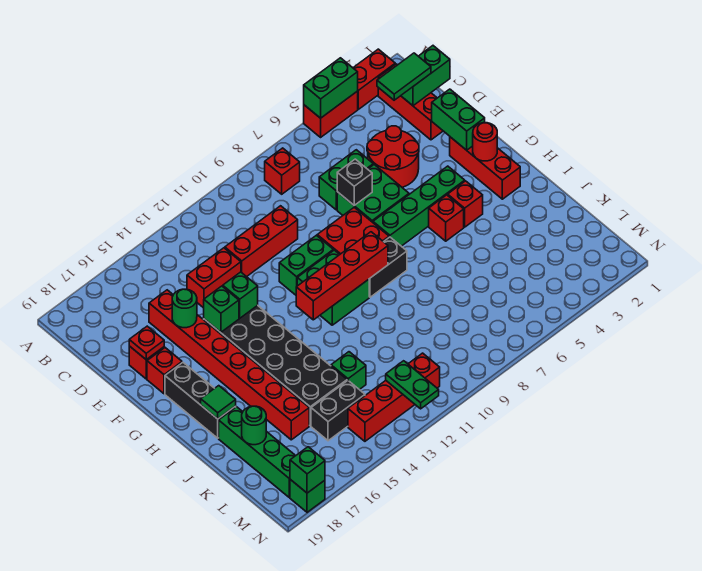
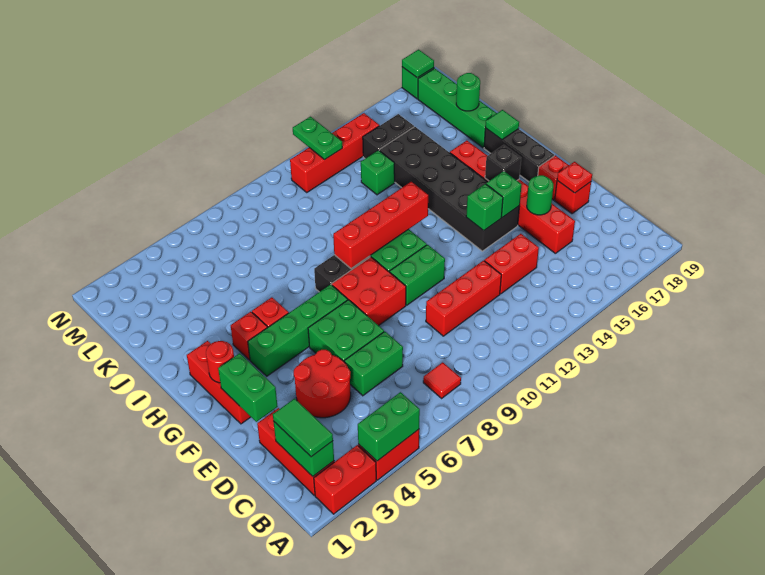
red 1x1 brick [265,148,300,194] -> red 1x1 tile [423,362,461,398]
green 1x2 brick [401,46,450,106] -> green 1x2 brick turned to [273,421,334,476]
green 1x2 tile [377,53,431,100] -> green 1x2 tile turned to [273,399,333,457]
red 1x8 brick [149,290,309,440] -> red 1x6 brick [450,141,575,253]
black 1x1 brick [337,159,372,205] -> black 1x1 brick moved to [485,145,521,181]
green 1x1 brick [290,447,325,493] -> green 1x1 tile [402,50,434,78]

